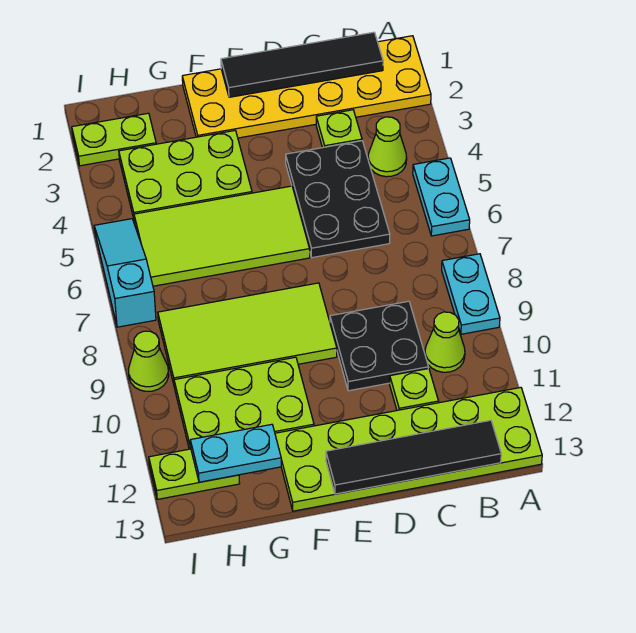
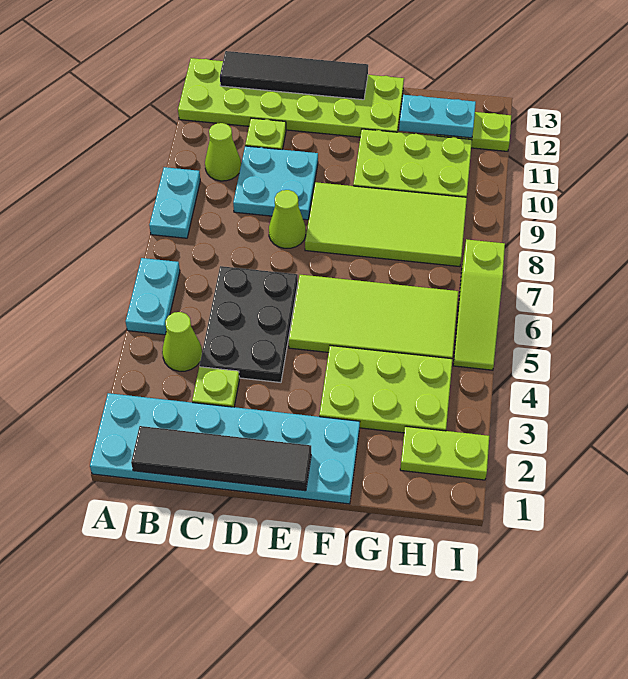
yellow 2x6 plate [182,36,431,138] -> cyan 2x6 plate [90,393,360,504]
black 2x2 plate [330,301,429,391] -> cyan 2x2 plate [233,146,318,220]
cyan 1x3 slope [94,219,156,327] -> lime 1x3 slope [453,239,505,370]
lime 1x1 cone [129,331,169,391] -> lime 1x1 cone moved to [269,190,306,248]

